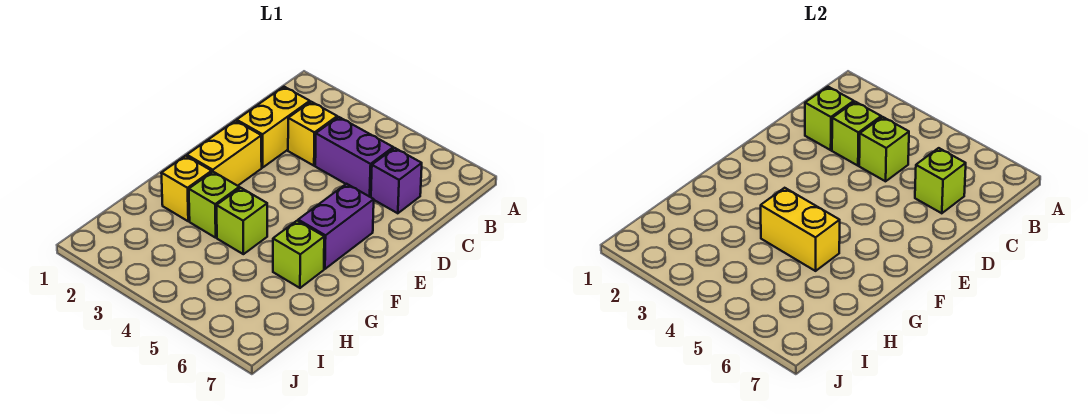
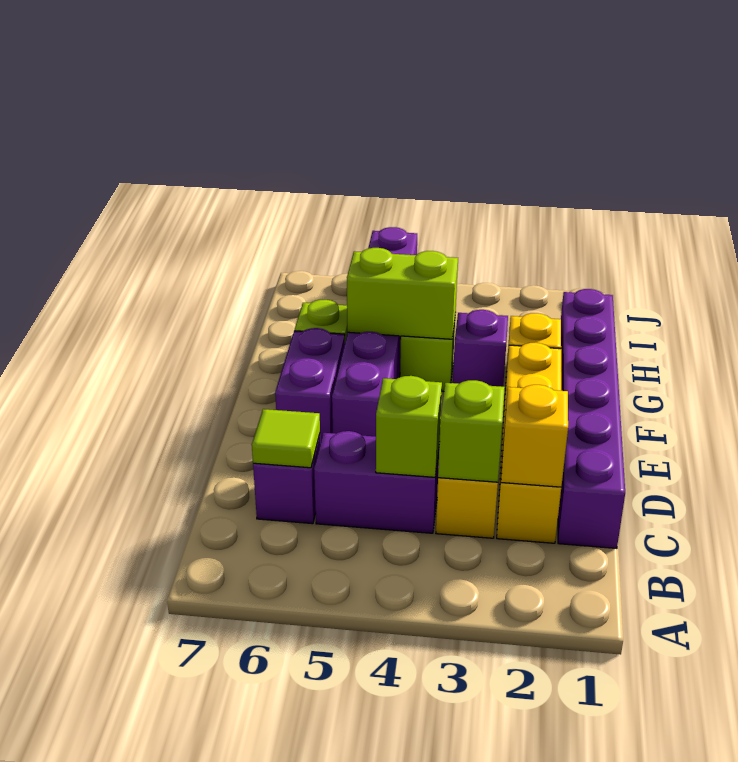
none -> purple 1x6 brick [558,289,625,548]
lime 1x1 brick [805,87,854,150] -> yellow 1x1 brick [501,385,568,487]
lime 1x1 brick [915,148,966,213] -> lime 1x1 tile [252,409,320,468]
none -> purple 1x6 brick [332,227,417,437]
lime 1x1 brick [189,172,239,238] -> purple 1x1 brick [453,310,508,387]
yellow 1x2 brick [761,188,840,271] -> lime 1x2 brick [347,248,458,339]

